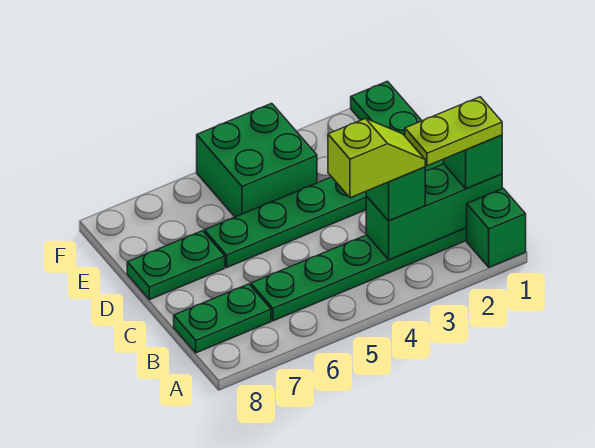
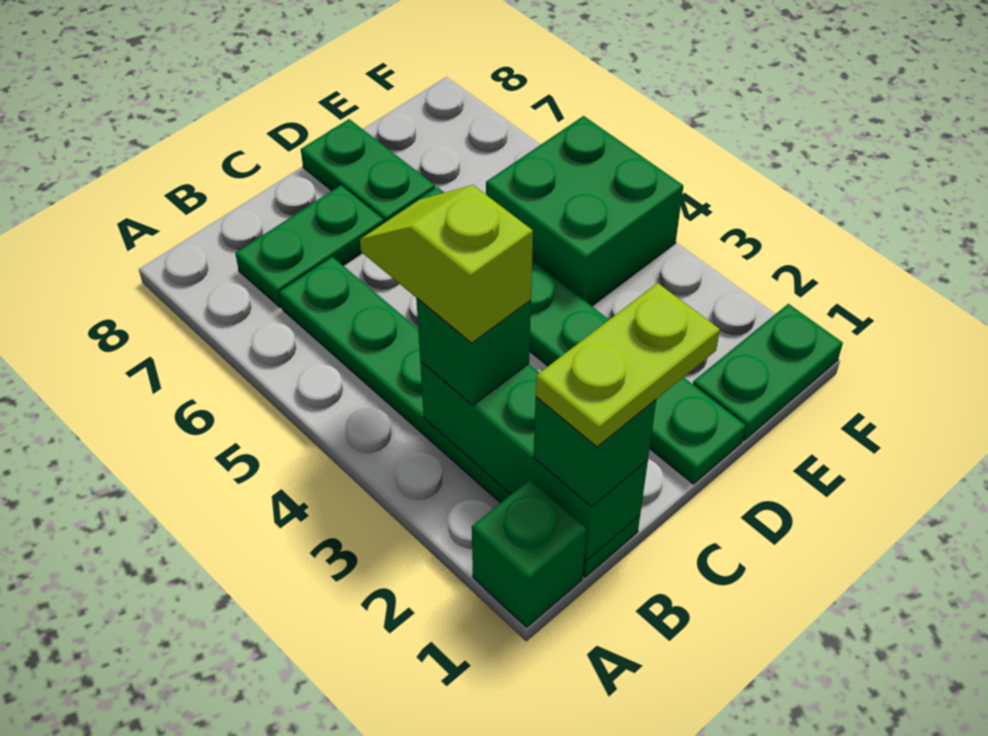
lime 1x2 plate [405,97,502,166] -> lime 1x2 plate turned to [536,283,720,447]
lime 1x2 slope [328,118,425,198] -> lime 1x2 slope turned to [360,185,533,343]
green 1x2 plate [174,284,271,353] -> green 1x2 plate turned to [235,185,384,307]

